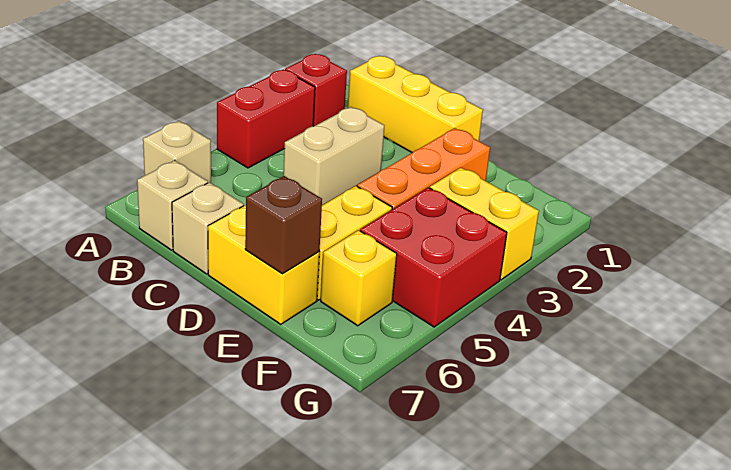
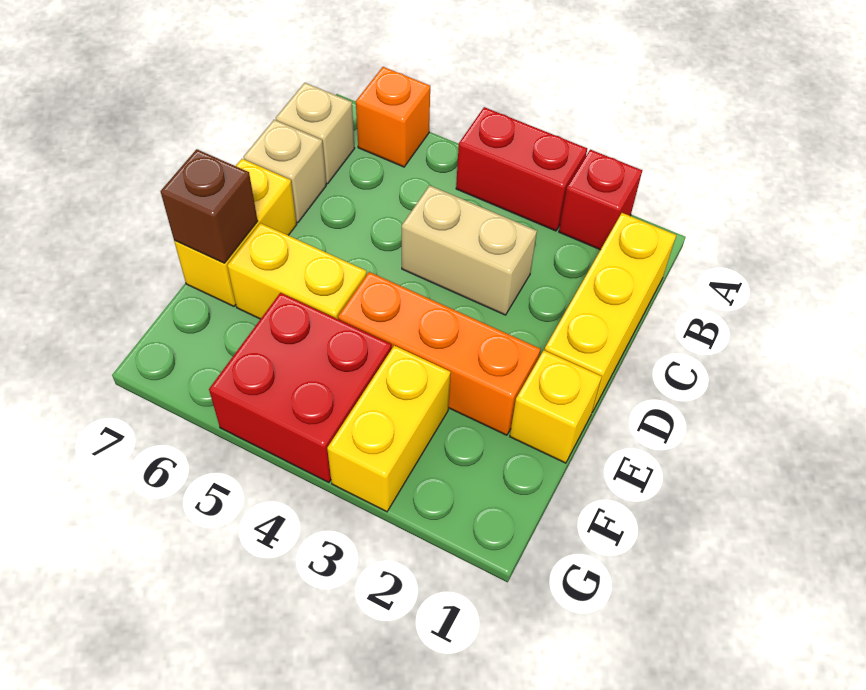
tan 1x1 brick [143,121,211,183] -> orange 1x1 brick [356,67,430,167]
yellow 1x1 brick [321,230,397,326] -> yellow 1x1 brick moved to [510,350,602,463]

